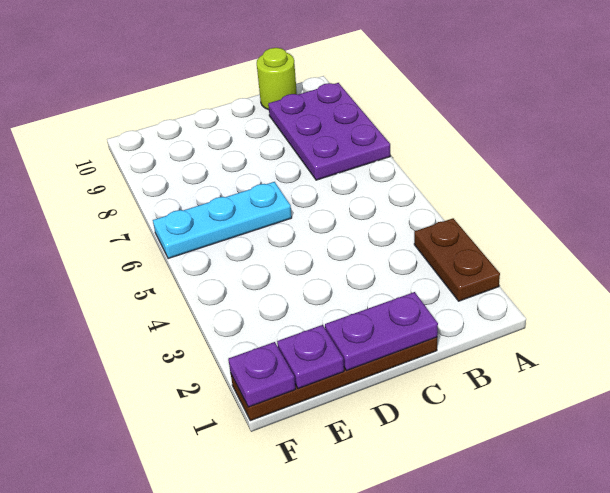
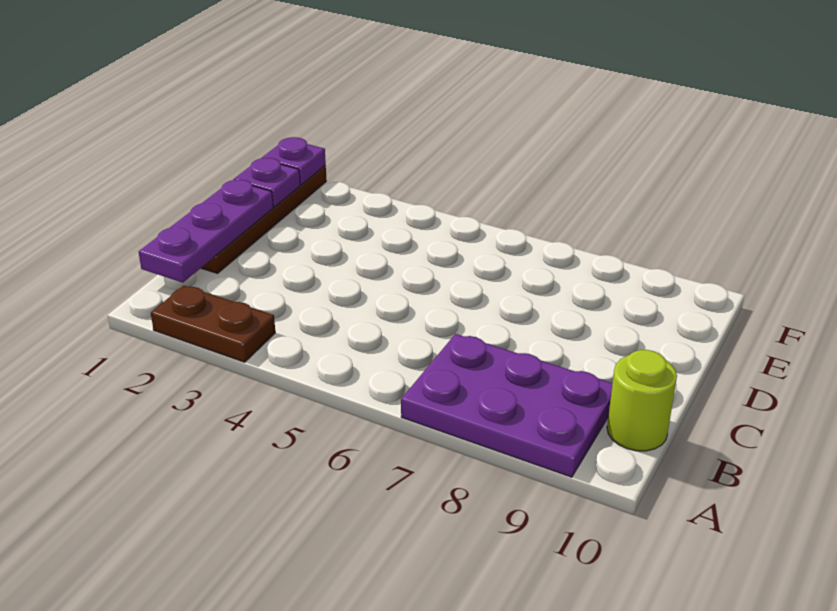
purple 1x2 plate [325,292,438,371] -> purple 1x3 plate [139,180,273,283]
cyan 1x3 plate [153,182,292,259] -> none

